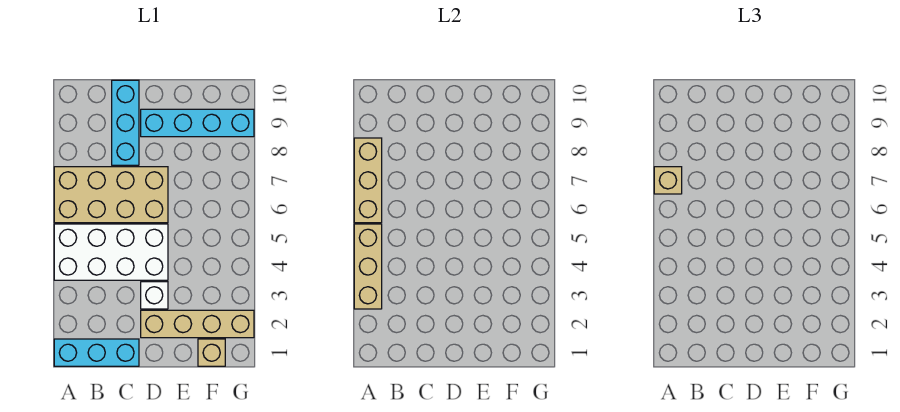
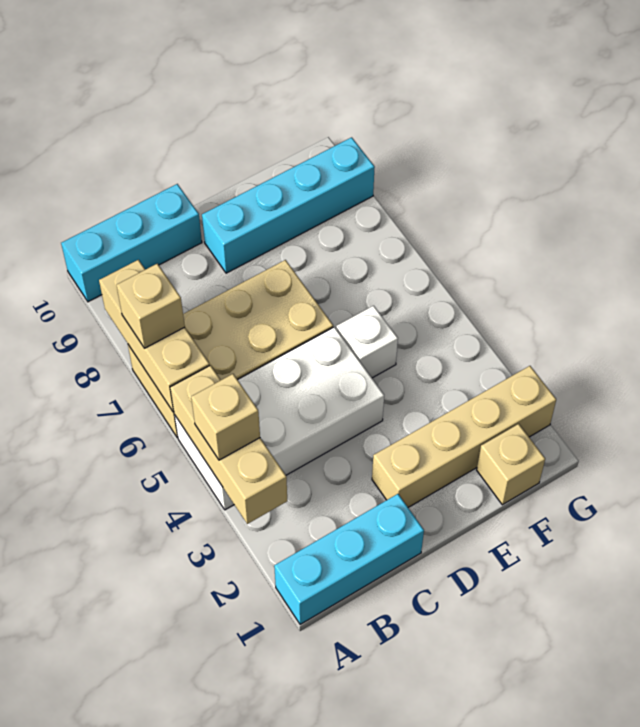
none -> tan 1x1 brick [191,374,260,460]
cyan 1x3 brick [112,80,139,165] -> cyan 1x3 brick turned to [61,184,202,302]
white 1x1 brick [141,282,168,309] -> white 1x1 brick moved to [336,306,398,378]

